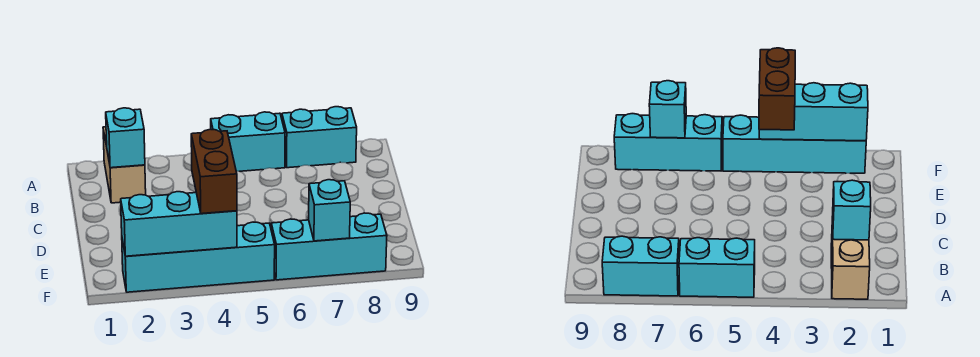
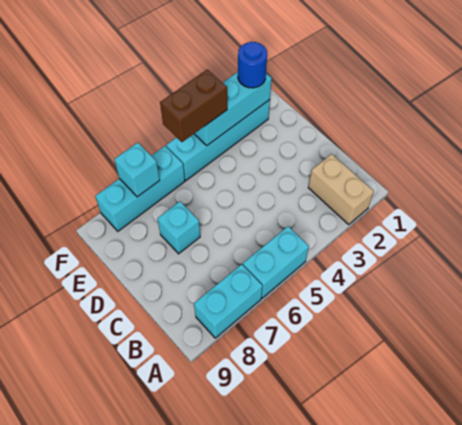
cyan 1x1 brick [106,108,145,168] -> cyan 1x1 brick moved to [157,202,200,254]
brown 1x2 brick [191,129,237,214] -> brown 1x2 brick turned to [160,69,227,142]
none -> blue 1x1 round brick [238,42,267,88]

